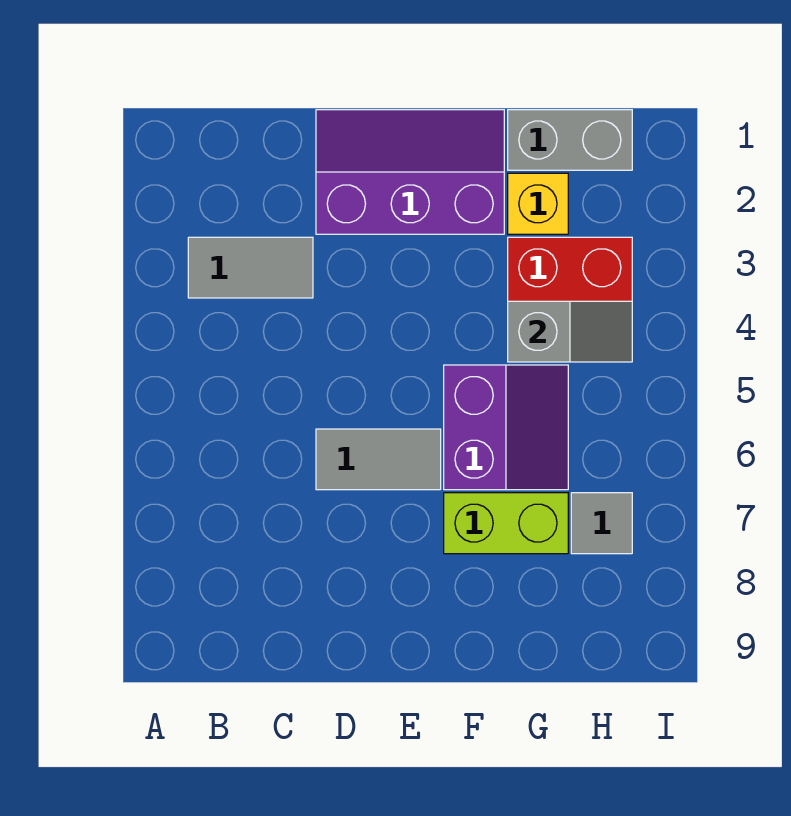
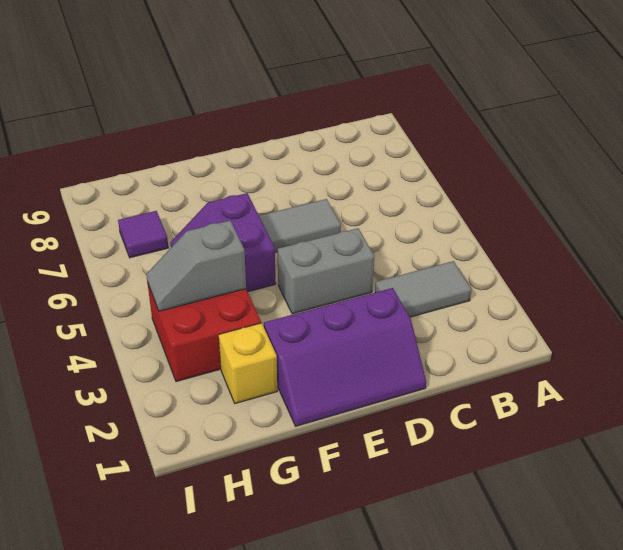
lime 1x2 brick [444,493,568,554] -> none
grey 1x2 brick [508,110,632,170] -> grey 1x2 brick moved to [278,228,374,314]
grey 1x1 tile [571,493,632,554] -> purple 1x1 tile [118,211,168,258]

